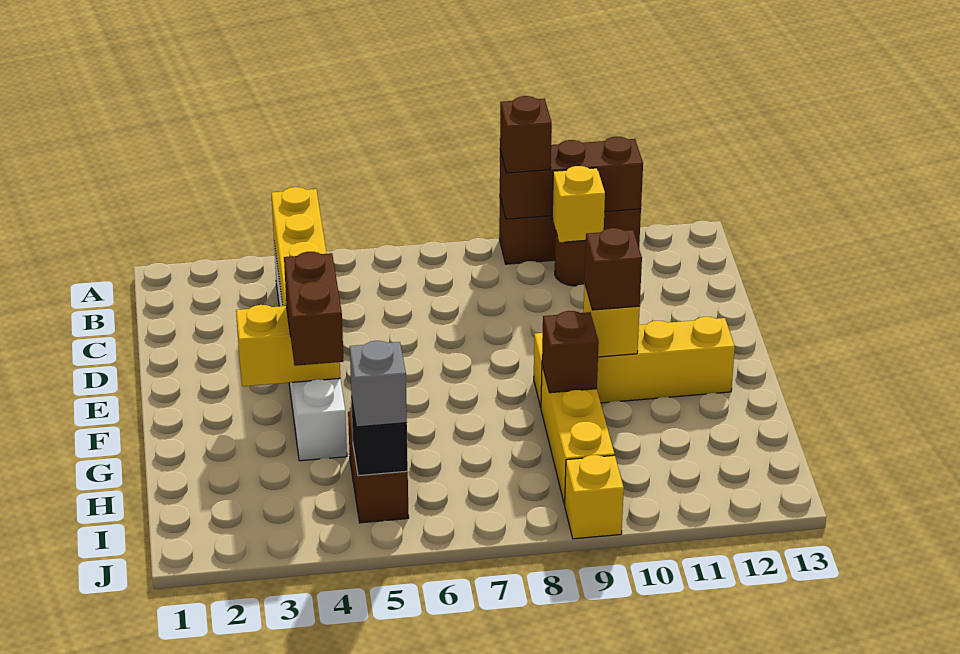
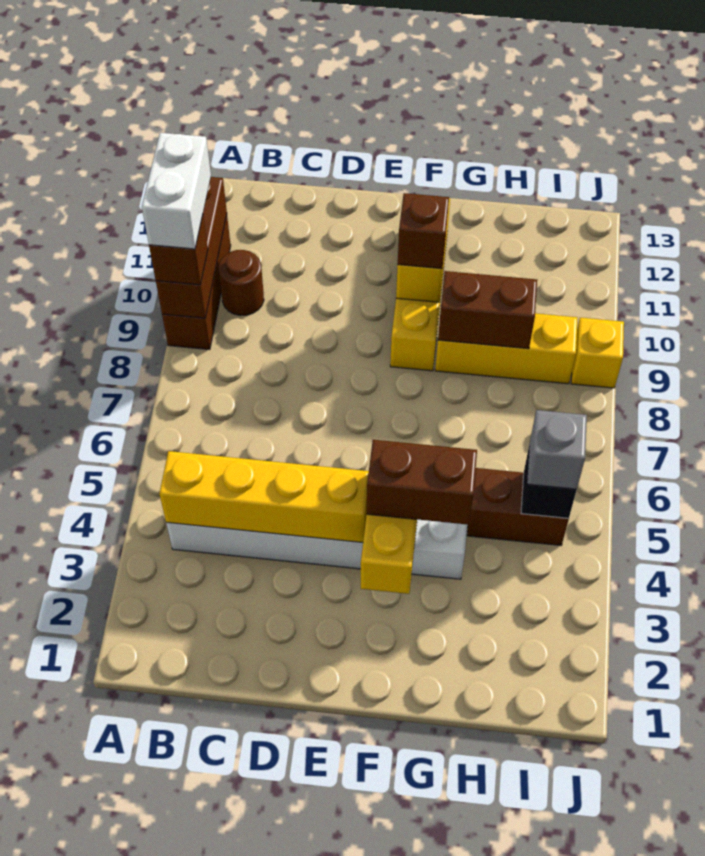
none -> white 1x2 brick [142,133,211,249]
yellow 1x1 brick [552,166,605,242] -> none
brown 1x1 brick [542,311,599,393] -> brown 1x2 brick [438,271,537,349]

